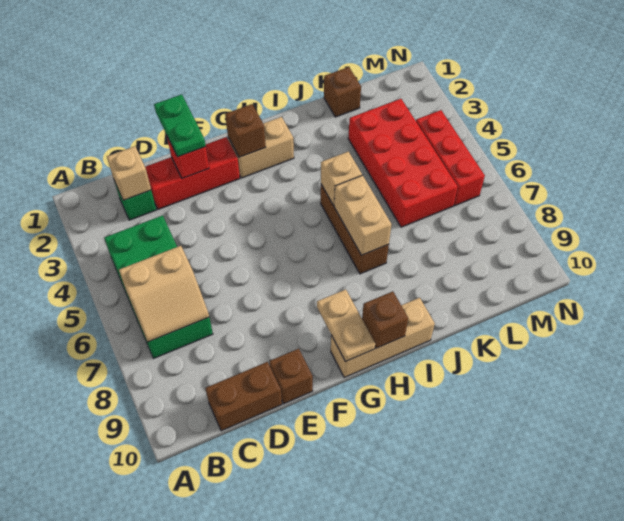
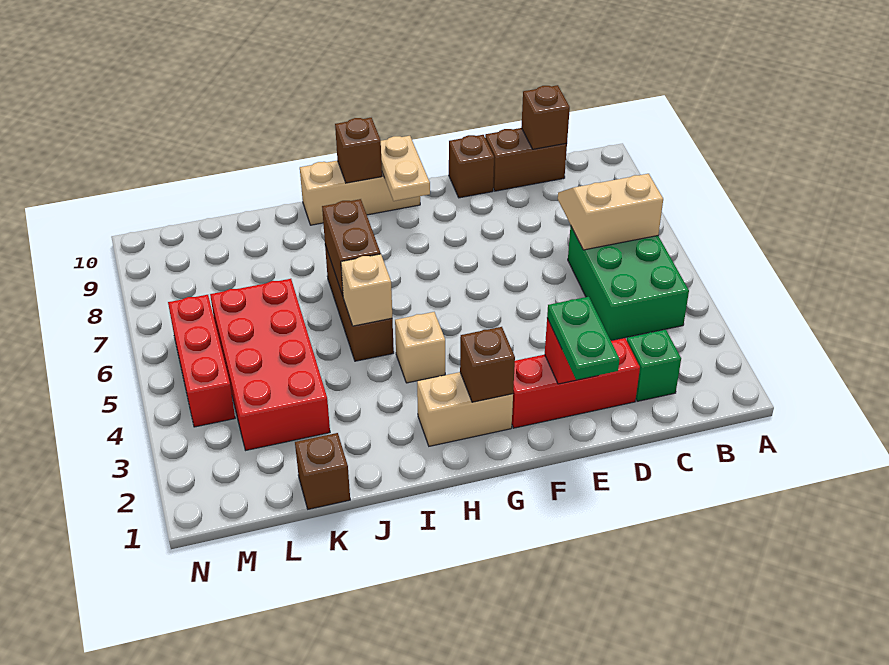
green 2x4 brick [104,215,213,358] -> green 2x3 brick [568,226,689,341]
tan 1x1 brick [107,146,151,200] -> tan 1x1 brick moved to [395,312,445,383]
none -> brown 1x1 brick [521,85,570,149]
tan 1x2 brick [334,175,392,255] -> brown 1x2 brick [322,199,381,296]

